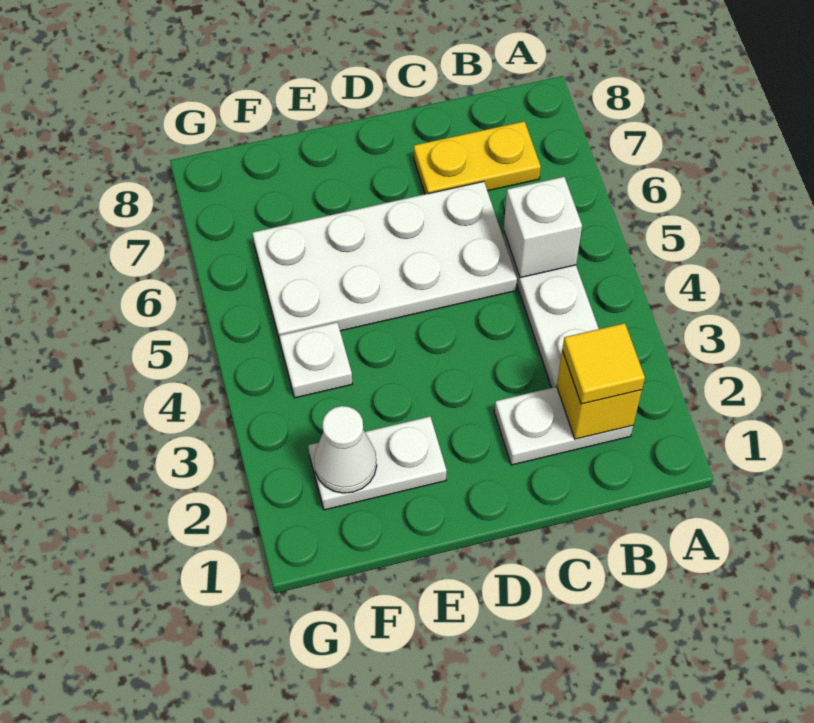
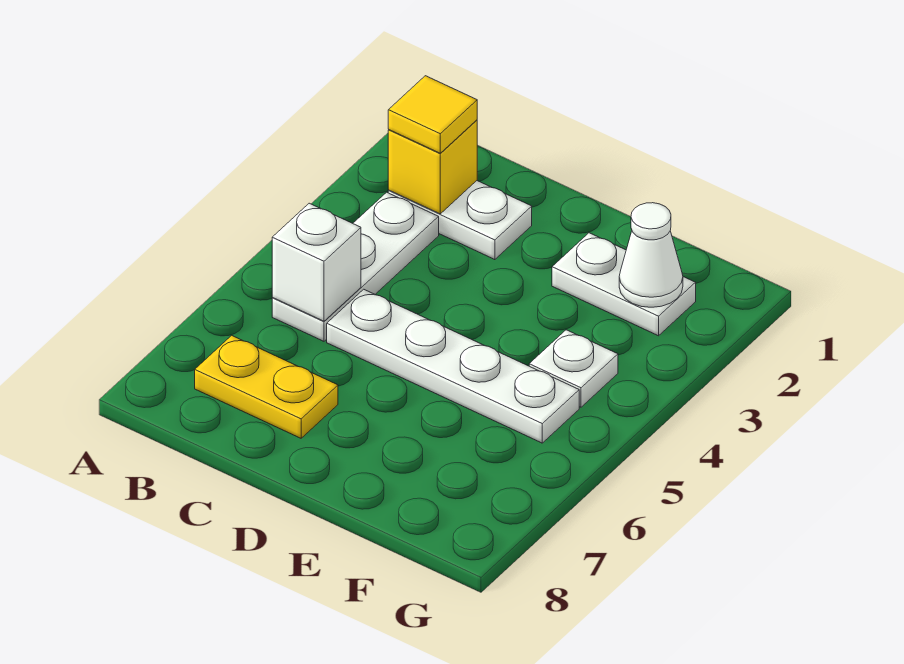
white 2x4 plate [253,181,517,342] -> white 1x4 plate [327,289,579,443]

